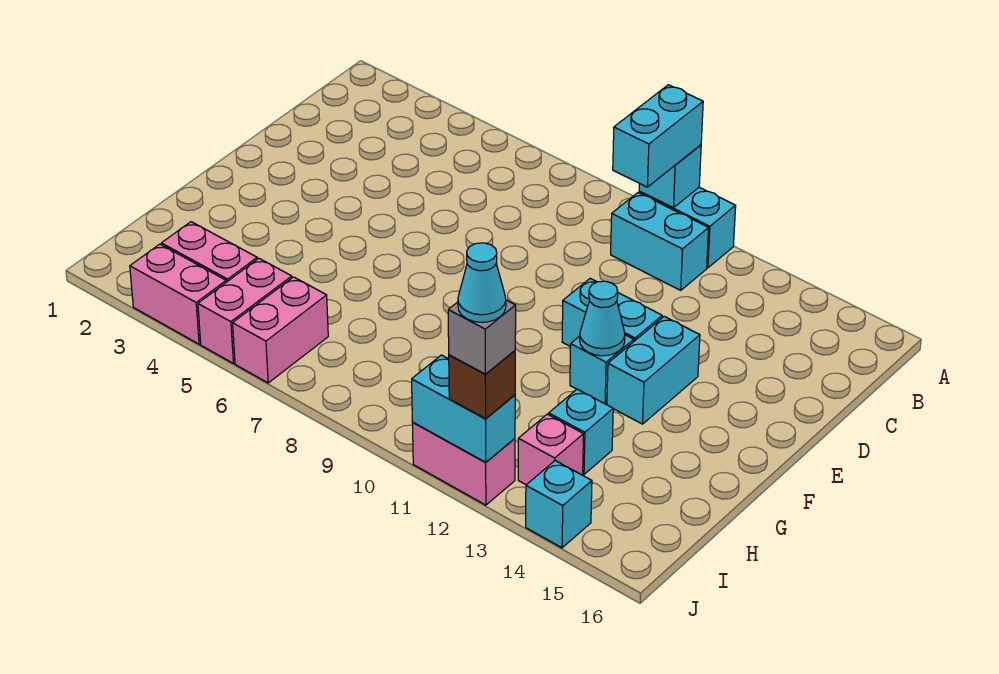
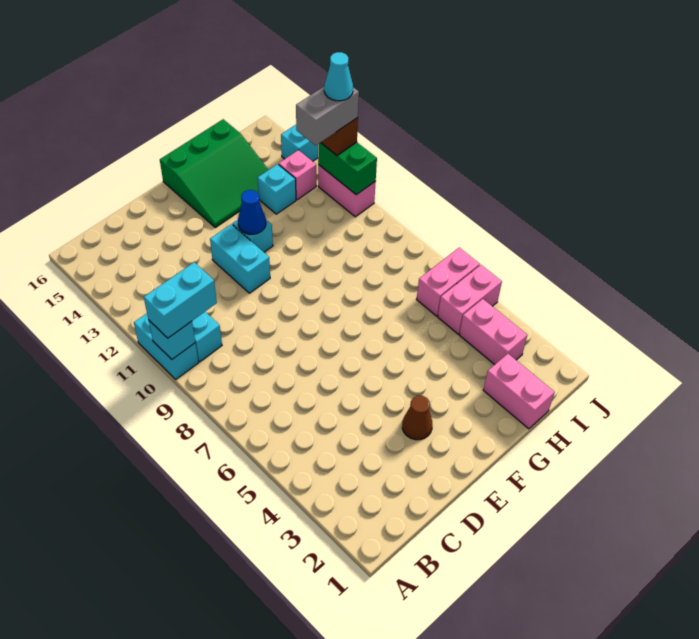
none -> brown 1x1 cone [402,396,432,440]
cyan 1x2 brick [607,316,700,424] -> none
cyan 1x1 cone [580,281,625,356] -> blue 1x1 cone [238,190,266,234]
none -> green 3x3 slope [160,119,268,228]
pink 1x2 brick [130,244,226,344] -> pink 1x2 brick moved to [483,354,554,429]
cyan 1x2 brick [412,355,515,462] -> green 1x2 brick [318,142,377,195]
grey 1x1 brick [448,300,516,374] -> grey 1x2 brick [296,87,359,145]

